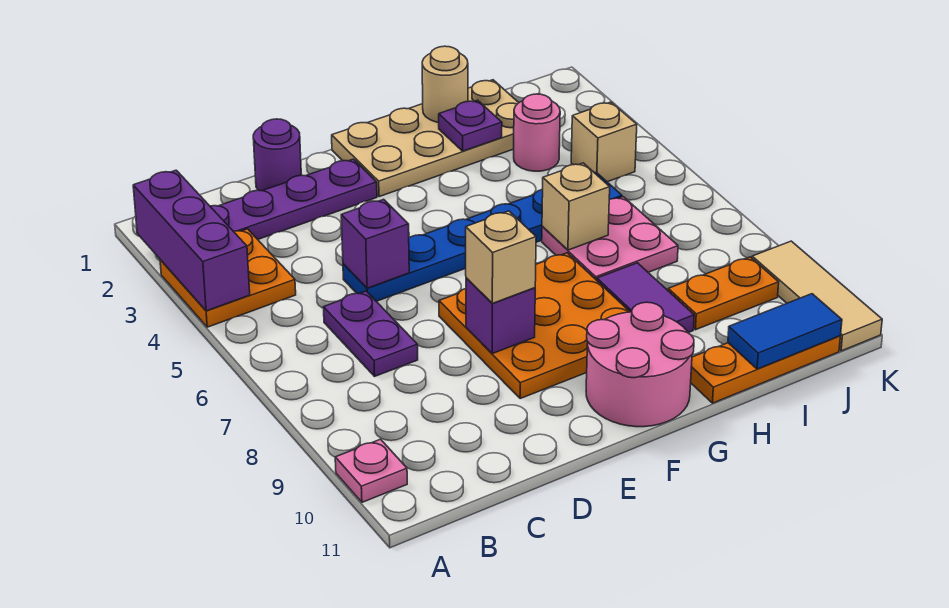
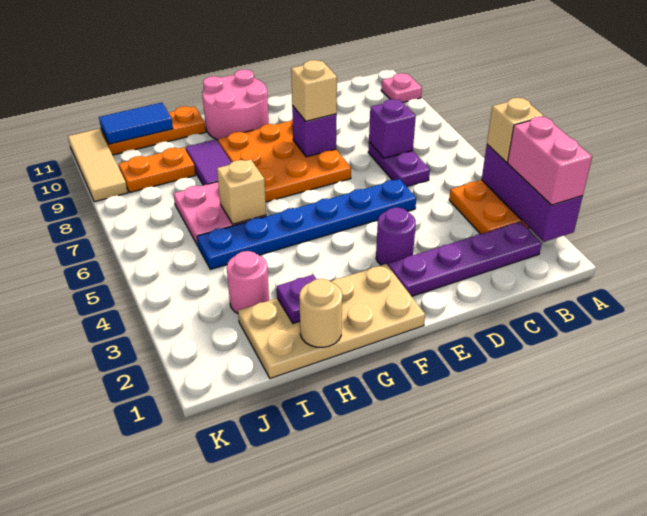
none -> pink 1x2 brick [507,117,592,205]
purple 1x1 round brick [253,119,301,191] -> purple 1x1 round brick moved to [376,207,416,265]
purple 1x1 brick [341,199,409,288] -> purple 1x1 brick moved to [369,99,416,158]
tan 1x1 brick [571,102,637,182] -> tan 1x1 brick moved to [487,98,544,162]

